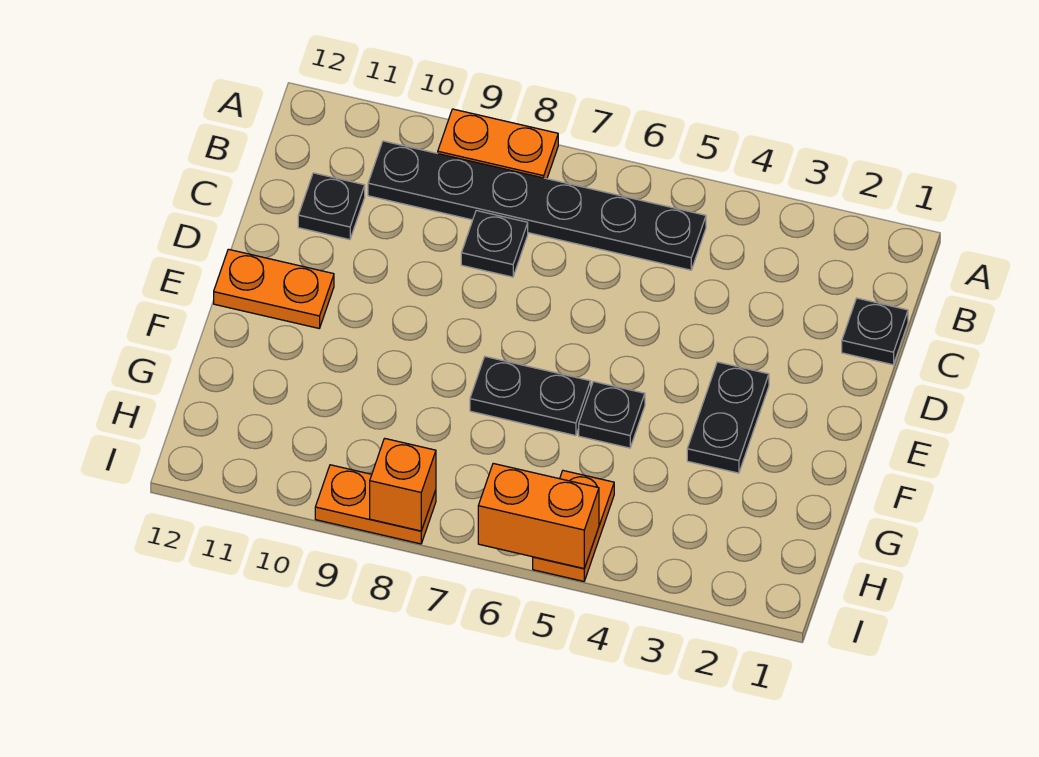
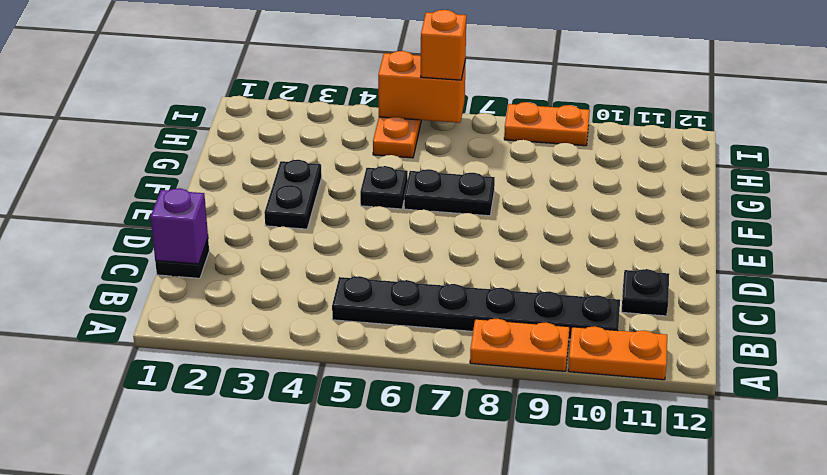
none -> purple 1x1 brick [151,188,208,264]
black 1x1 plate [461,211,528,277] -> none
orange 1x2 plate [214,249,334,328] -> orange 1x2 plate moved to [568,326,667,380]
orange 1x1 brick [370,438,436,531] -> orange 1x1 brick moved to [421,10,466,80]

